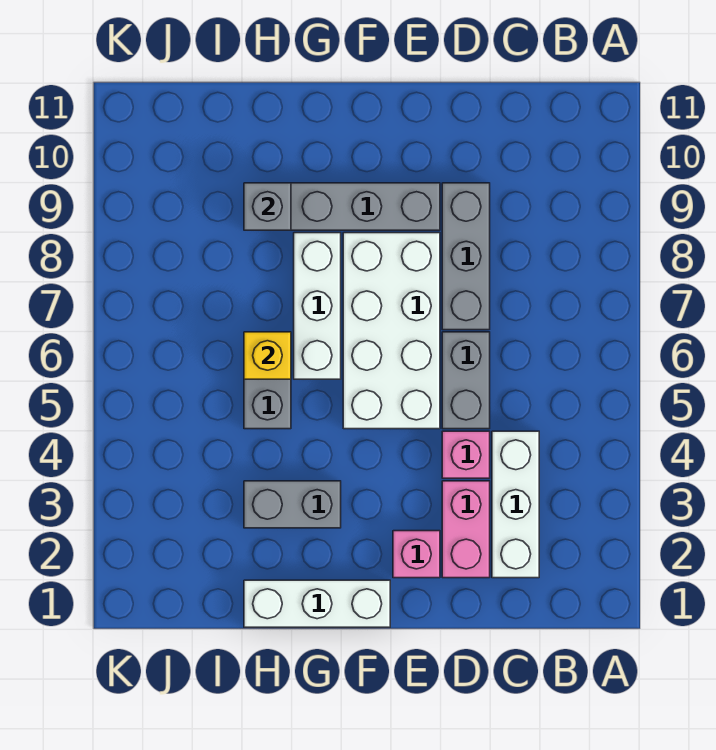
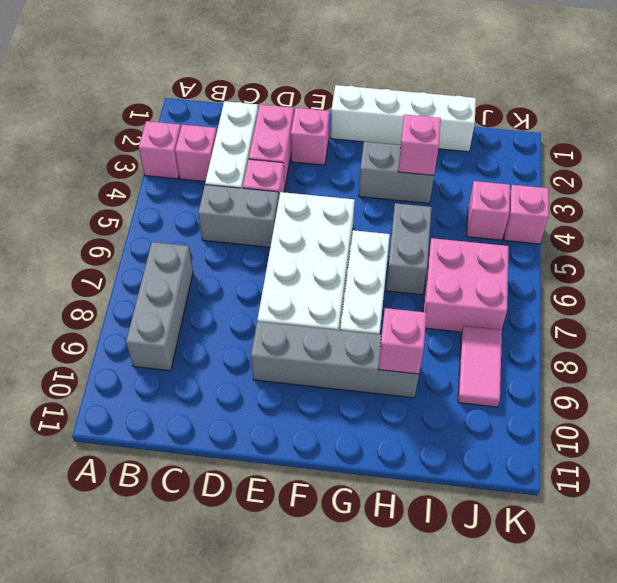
none -> pink 1x1 brick [139,121,181,179]
none -> pink 1x1 brick [175,125,217,182]
grey 1x2 brick [442,332,490,429] -> grey 1x2 brick turned to [198,185,279,247]
grey 1x3 brick [442,183,490,330] -> grey 1x3 brick moved to [126,242,193,371]
white 1x3 brick [244,580,390,627] -> white 1x4 brick [331,85,476,152]
none -> pink 1x1 brick [398,115,441,175]
yellow 1x1 brick [244,332,291,379] -> none
grey 1x1 brick [244,183,291,230] -> pink 1x1 brick [378,308,426,374]
none -> pink 2x2 brick [423,238,509,332]
none -> pink 1x1 brick [467,181,510,240]
none -> pink 1x2 tile [458,326,502,407]
none -> pink 1x1 brick [504,185,549,244]

